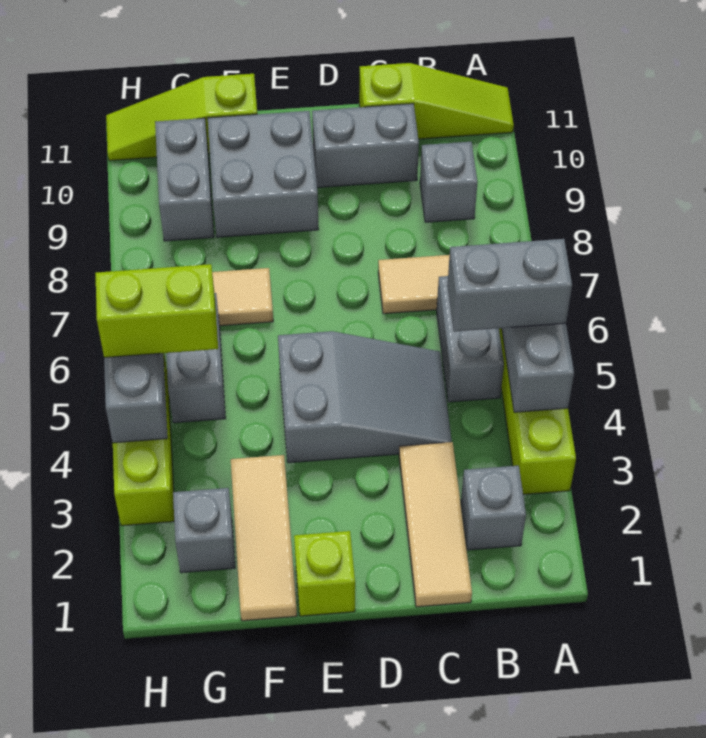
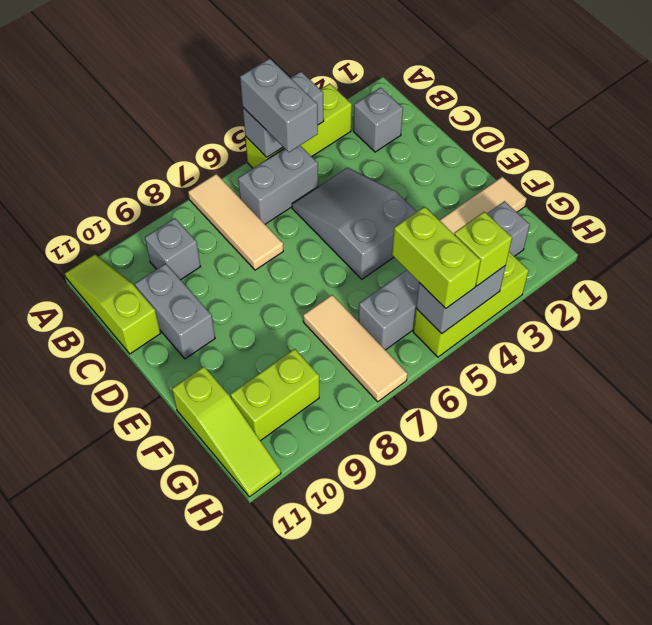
tan 1x3 tile [399,442,472,607] -> none
lime 1x1 brick [294,531,355,616] -> lime 1x1 brick moved to [454,212,512,286]
grey 2x2 brick [208,111,319,237] -> none
grey 1x2 brick [155,118,214,241] -> lime 1x2 brick [231,349,319,441]

